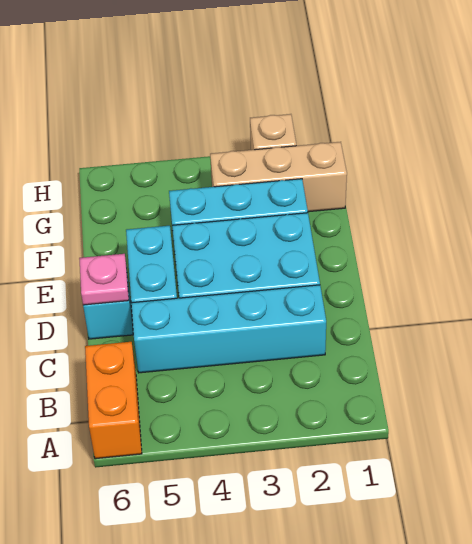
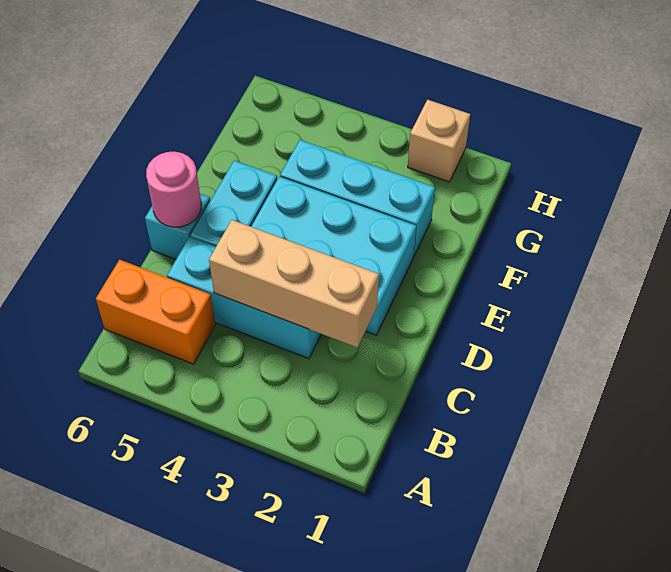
orange 1x2 brick [85,342,142,459] -> orange 1x2 brick turned to [96,260,215,364]
cyan 1x4 brick [131,285,326,373] -> cyan 1x3 brick [167,237,321,359]
pink 1x1 plate [79,254,129,305] -> pink 1x1 round brick [146,152,201,227]
tan 1x3 brick [210,142,347,212] -> tan 1x3 brick moved to [209,220,379,347]

